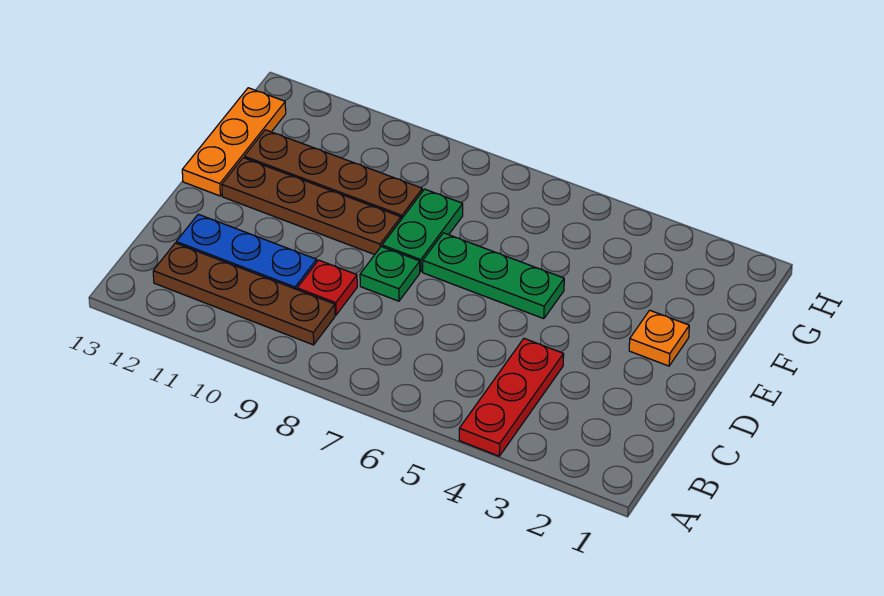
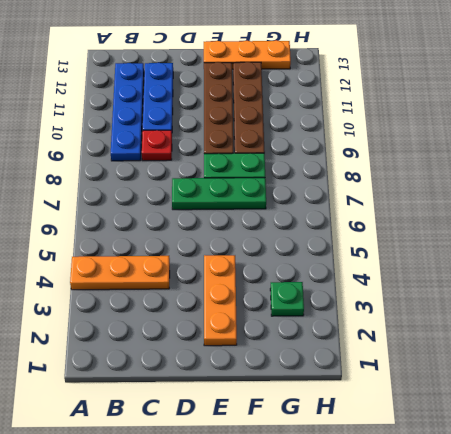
red 1x3 plate [459,339,564,456] -> orange 1x3 plate [70,256,170,290]
brown 1x4 plate [153,243,335,345] -> blue 1x4 plate [111,63,144,161]
green 1x1 plate [360,247,420,301] -> green 1x1 plate moved to [270,282,304,316]
orange 1x1 plate [629,310,689,366] -> orange 1x3 plate [204,255,237,346]
green 1x3 plate [423,233,564,319] -> green 1x3 plate turned to [172,178,266,210]

